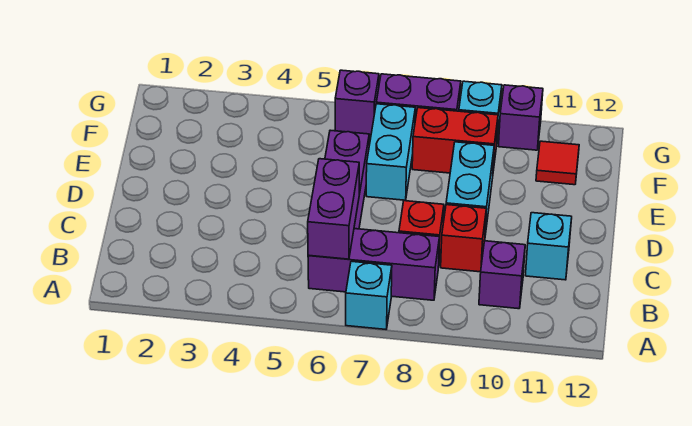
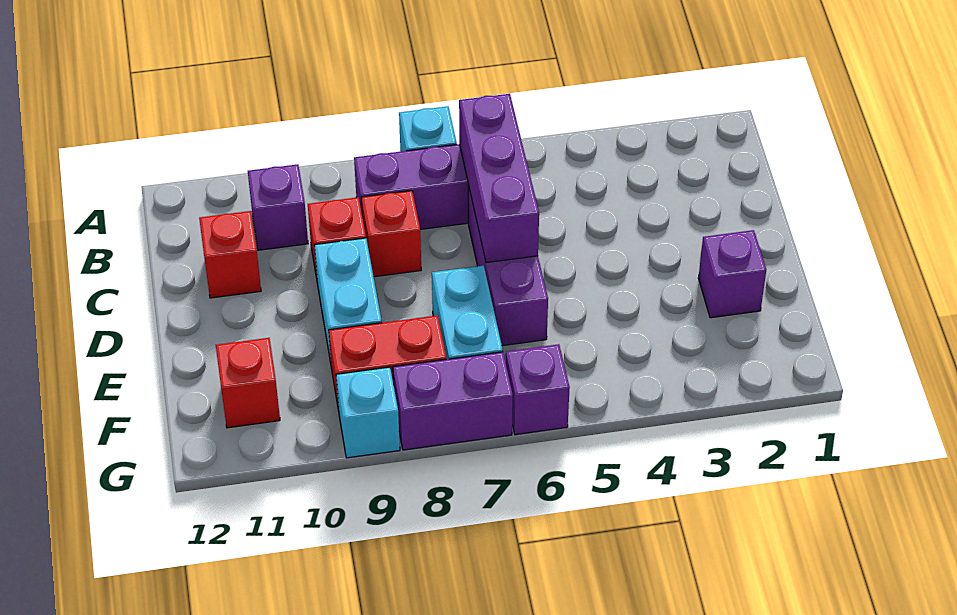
purple 1x2 brick [308,159,359,259] -> purple 1x3 brick [459,94,539,263]
cyan 1x1 brick [525,213,572,280] -> red 1x1 brick [199,211,261,298]
red 1x1 tile [536,141,579,185] -> red 1x1 brick [216,338,280,428]
purple 1x1 brick [499,85,543,150] -> purple 1x1 brick moved to [698,230,766,318]

